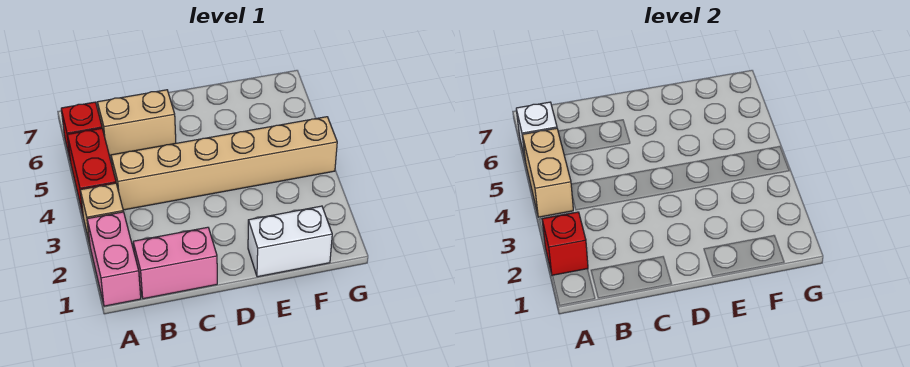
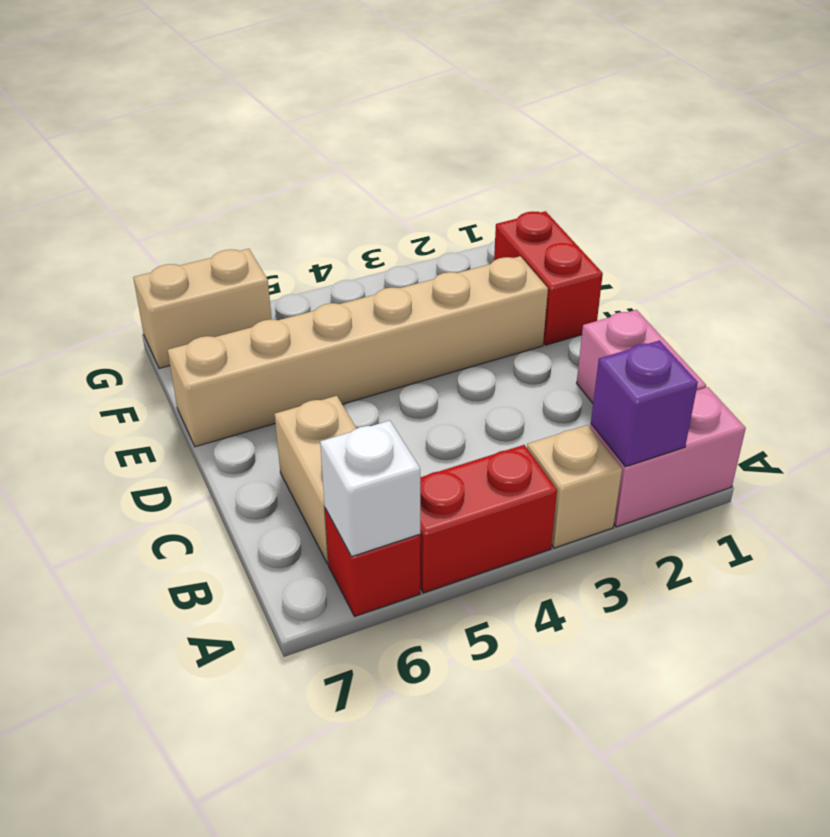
red 1x1 brick [542,212,588,276] -> purple 1x1 brick [591,340,698,467]
tan 1x2 brick [522,128,573,217] -> tan 1x2 brick moved to [133,249,272,368]
tan 1x6 brick [111,117,337,210] -> tan 1x6 brick turned to [168,256,548,447]
white 1x2 brick [248,206,332,277] -> red 1x2 brick [494,211,603,345]

